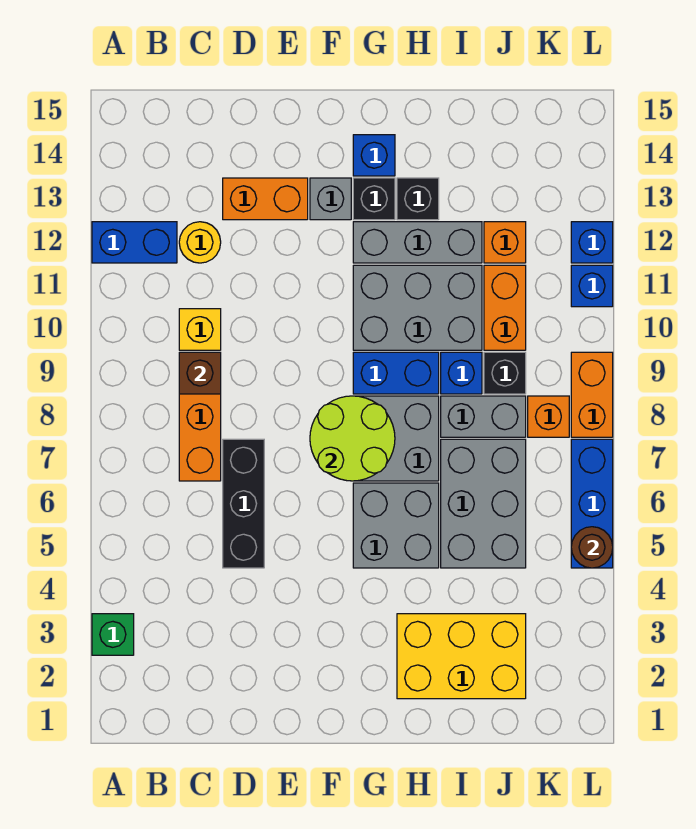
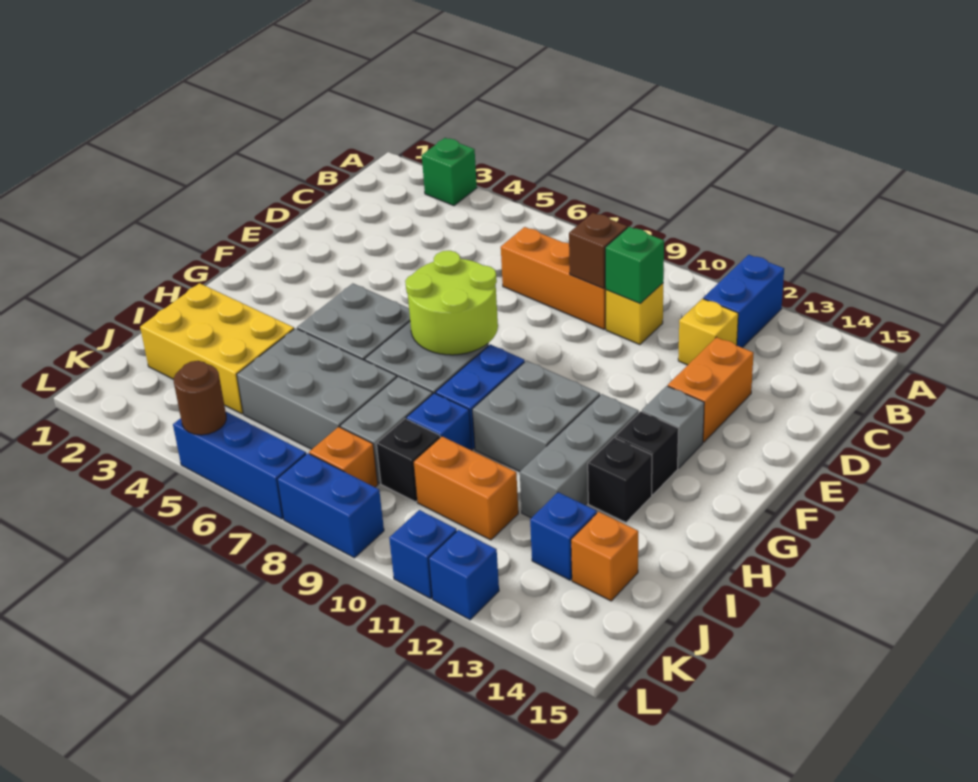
none -> green 1x1 brick [605,227,664,304]
yellow 1x1 round brick [179,222,221,263] -> yellow 1x1 brick [678,299,738,365]
black 1x3 brick [223,439,264,568] -> none
grey 2x3 brick [353,265,482,350] -> grey 2x2 brick [472,361,600,472]
blue 1x1 brick [353,135,395,176] -> blue 1x1 brick moved to [530,492,597,580]
yellow 2x3 brick [397,614,526,699] -> yellow 2x3 brick turned to [140,283,294,414]
orange 1x1 brick [484,222,526,263] -> orange 1x1 brick moved to [571,512,638,601]
orange 1x2 brick [571,352,613,437] -> blue 1x2 brick [277,453,384,558]

